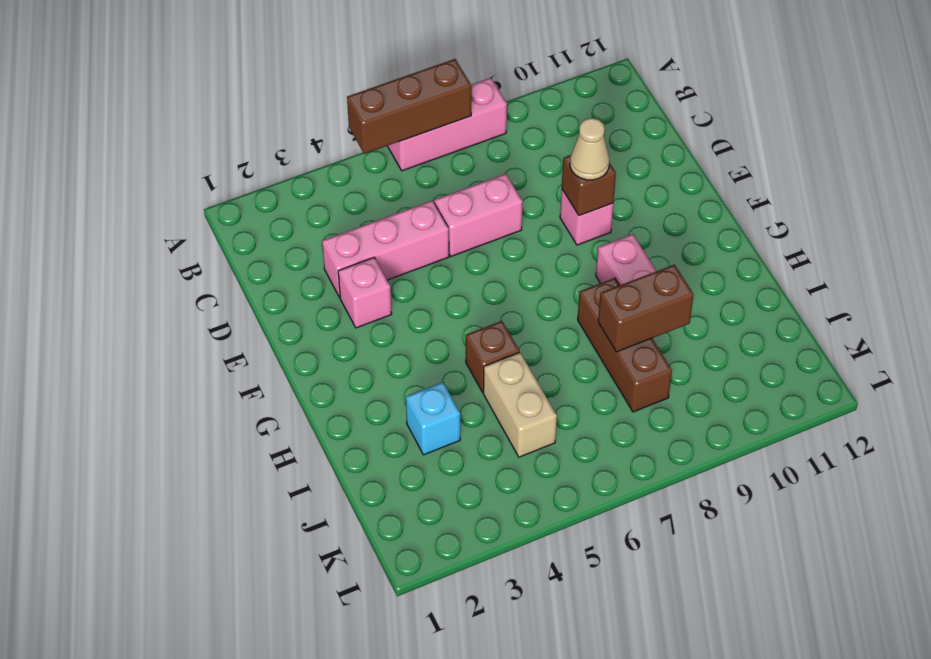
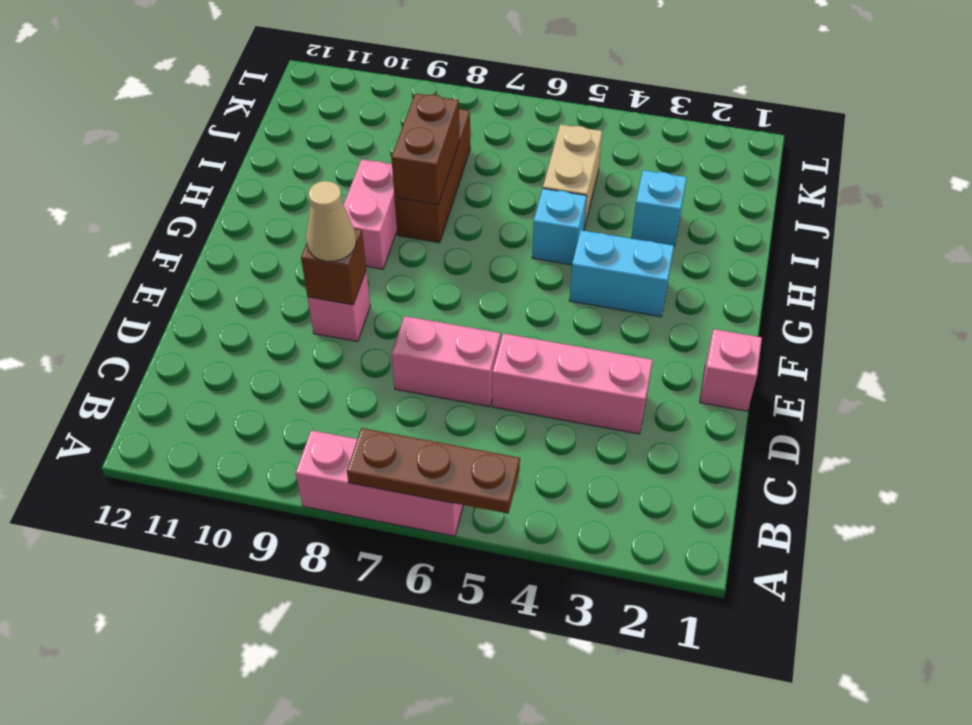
brown 1x3 brick [347,59,471,154] -> brown 1x3 plate [347,428,520,513]
pink 1x1 brick [338,258,392,328] -> pink 1x1 brick moved to [700,329,762,411]
none -> cyan 1x2 brick [569,230,674,317]
brown 1x1 brick [466,321,519,392] -> cyan 1x1 brick [532,189,587,265]
brown 1x2 brick [598,265,694,352] -> brown 1x2 brick turned to [391,93,459,205]

